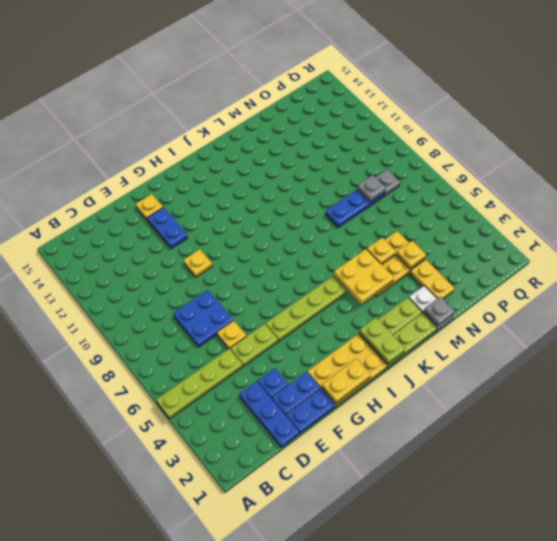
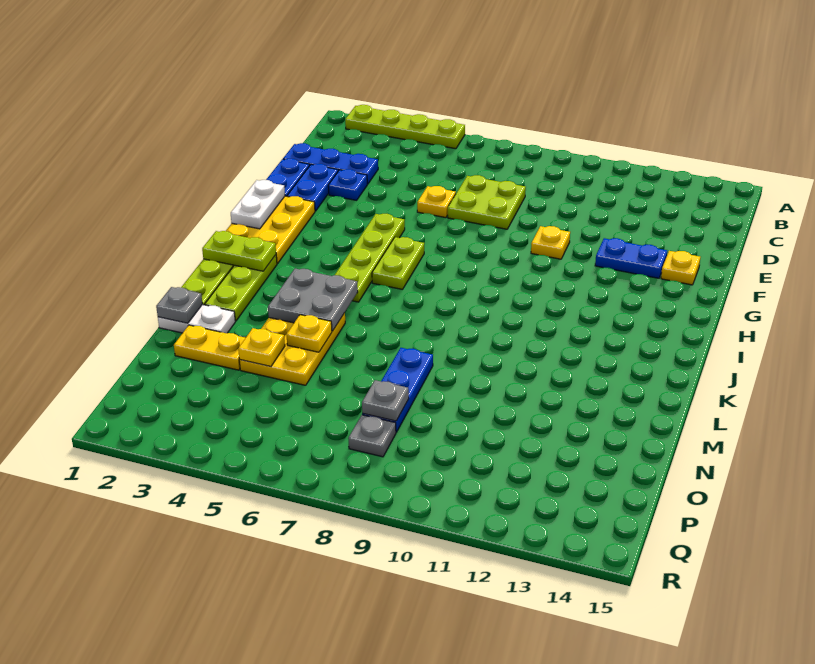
lime 1x4 plate [156,349,242,419] -> lime 1x4 plate turned to [345,105,465,149]
blue 2x2 plate [173,290,233,347] -> lime 2x2 plate [448,175,526,229]
lime 1x2 plate [230,324,278,366] -> lime 1x2 plate moved to [372,237,424,290]
yellow 1x2 plate [322,359,371,403] -> white 1x2 plate [231,180,285,229]
yellow 2x2 plate [334,249,394,304] -> grey 2x2 plate [268,269,358,331]

